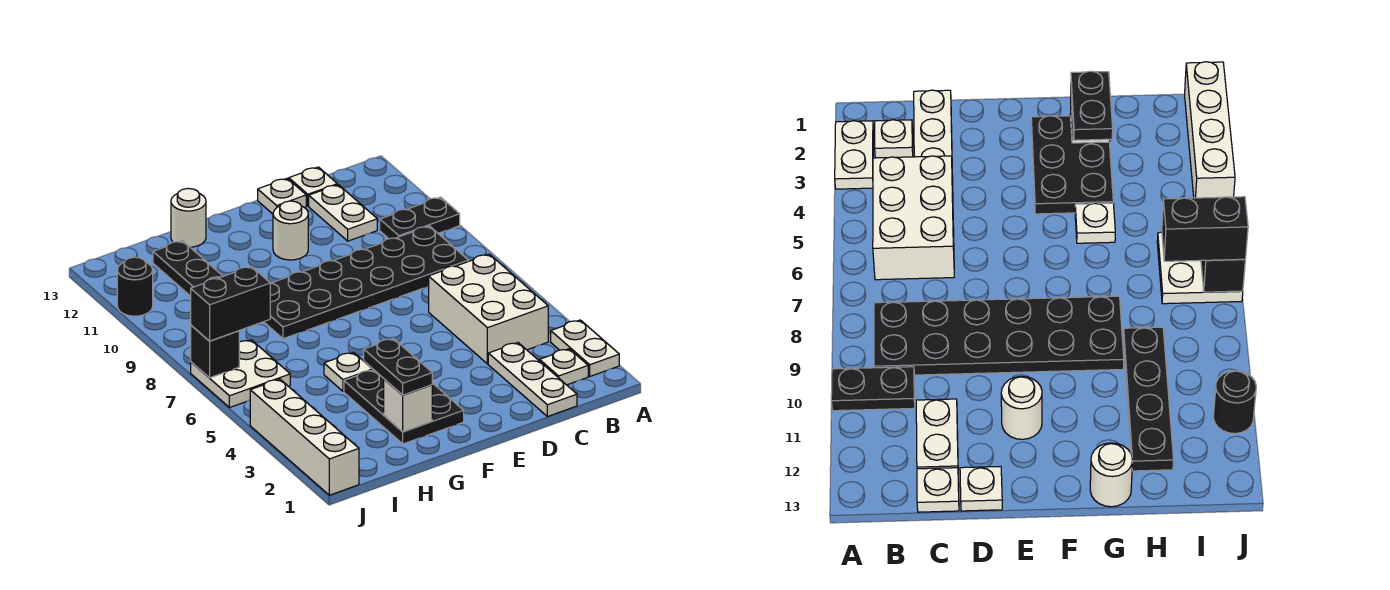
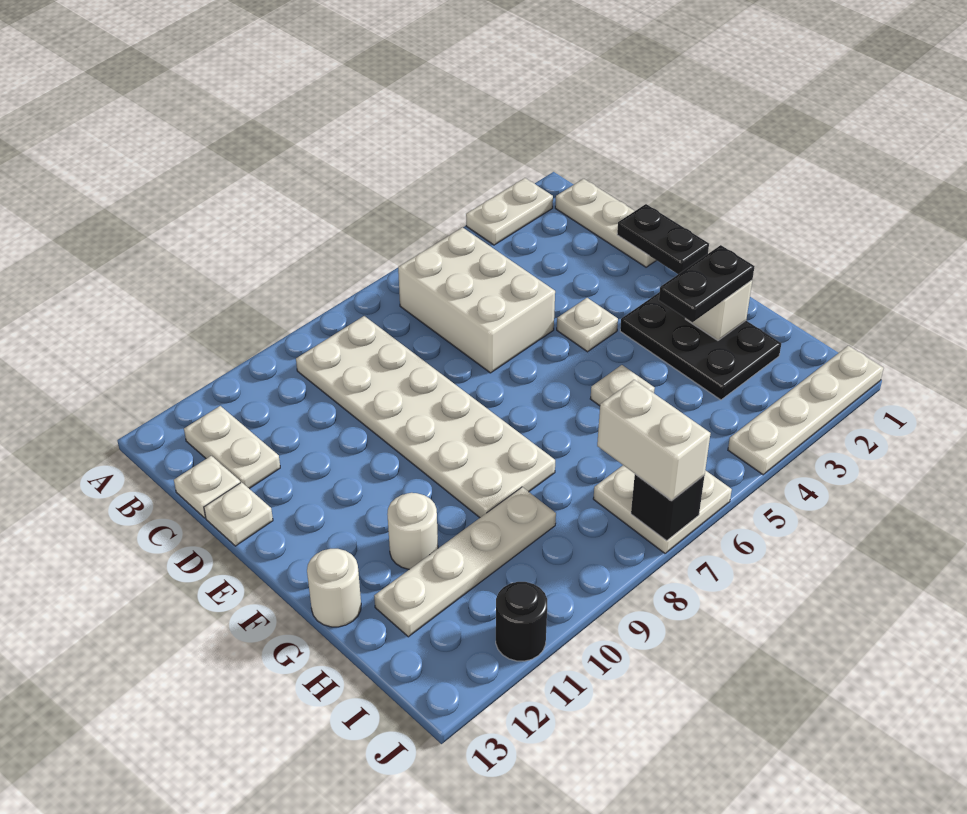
black 1x2 plate [380,197,460,239] -> black 1x2 plate moved to [617,204,709,274]
white 1x1 plate [540,349,588,385] -> white 1x1 plate moved to [557,298,618,352]
white 2x3 brick [429,254,548,364] -> white 2x3 brick turned to [398,227,555,373]
black 2x6 plate [264,226,468,339] -> white 2x6 plate [296,316,555,518]
white 1x3 plate [488,343,577,417] -> white 1x3 plate turned to [555,179,657,267]
white 1x2 plate [309,185,377,241] -> white 1x2 plate turned to [184,406,280,489]
white 1x1 round brick [273,201,308,260] -> white 1x1 round brick moved to [387,493,438,569]
black 2x3 plate [344,370,464,444] -> black 2x3 plate turned to [620,292,781,400]
black 1x4 plate [153,241,223,296] -> white 1x4 plate [374,487,556,637]
black 1x2 brick [191,266,270,341] -> white 1x2 brick [597,380,711,500]
white 1x4 brick [250,379,359,495] -> white 1x4 plate [728,346,884,475]

